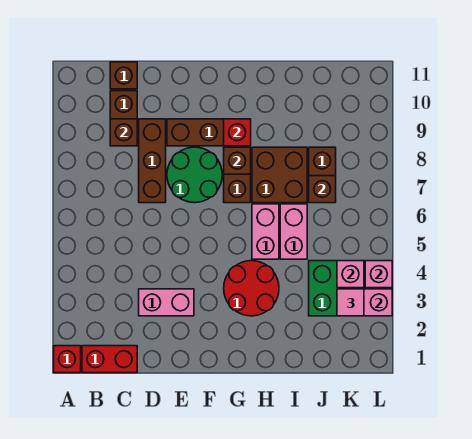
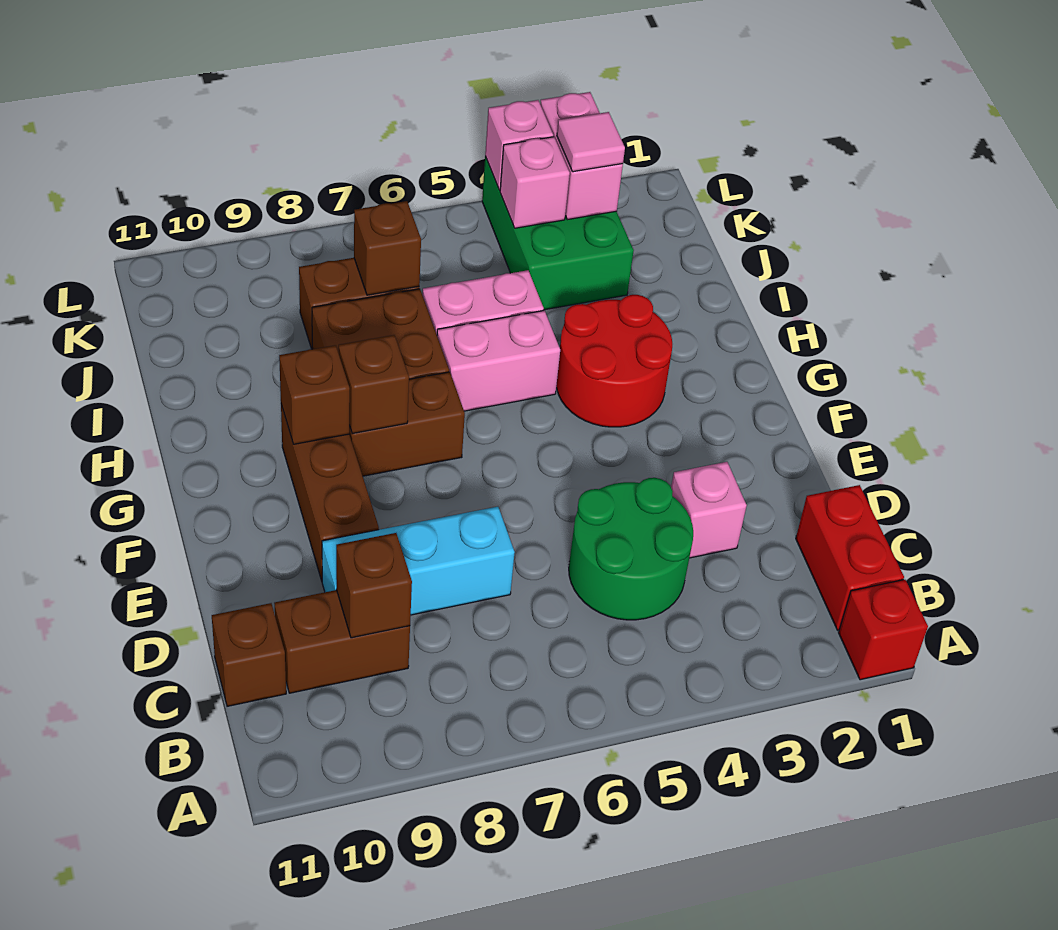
pink 1x2 brick [139,289,194,316] -> pink 1x1 brick [671,462,747,558]
brown 1x3 brick [139,119,166,203] -> cyan 1x3 brick [322,507,515,615]
green 2x2 round brick [167,147,222,203] -> green 2x2 round brick moved to [569,478,693,620]
red 1x1 brick [224,119,251,146] -> brown 1x1 brick [279,345,350,444]

